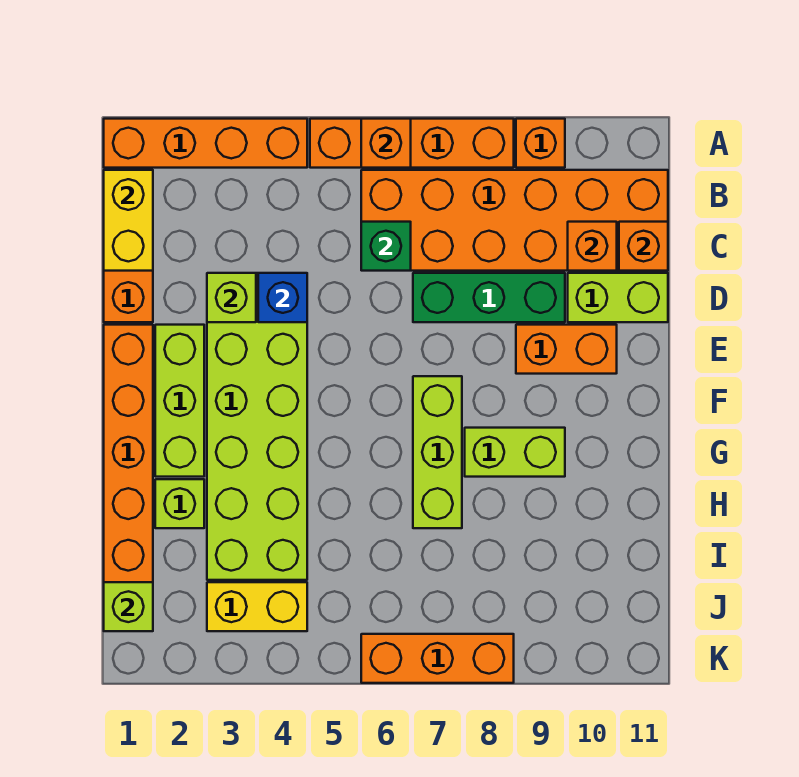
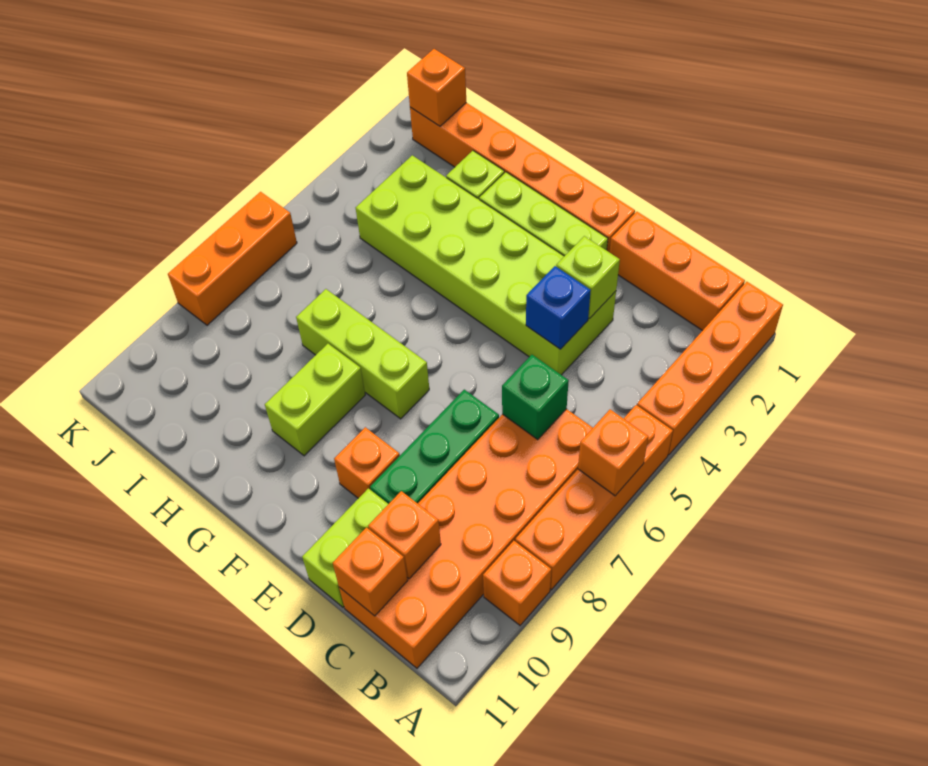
yellow 1x2 brick [104,170,153,271] -> none
orange 1x2 brick [516,325,617,374] -> orange 1x1 brick [334,427,400,498]
lime 1x1 brick [104,582,153,631] -> orange 1x1 brick [407,49,466,126]
yellow 1x2 brick [207,582,307,631] -> none

